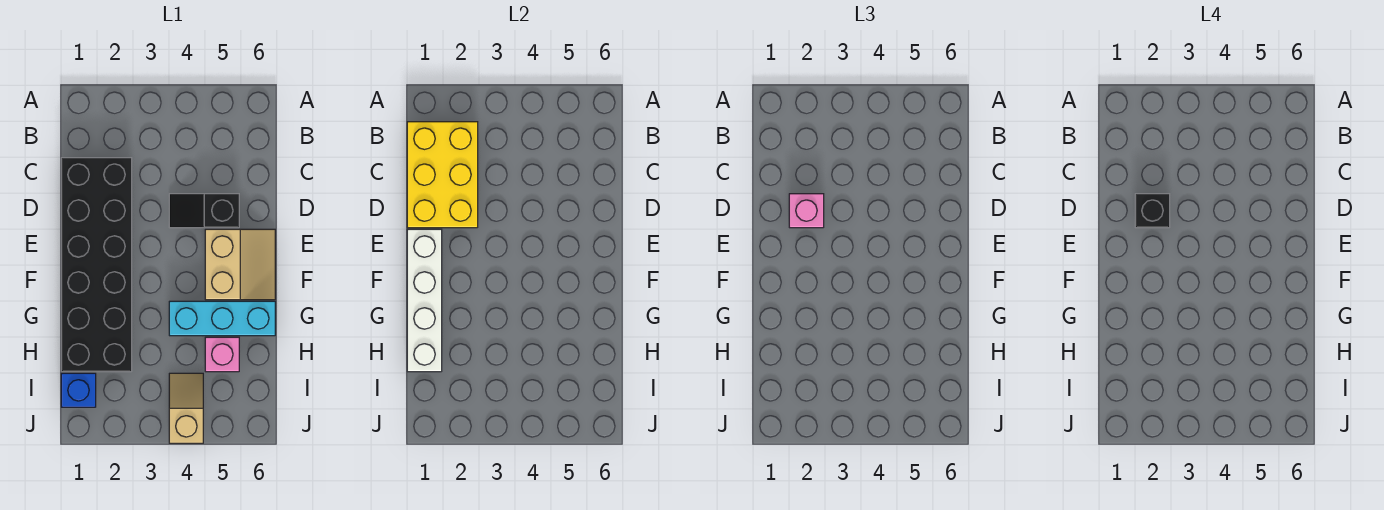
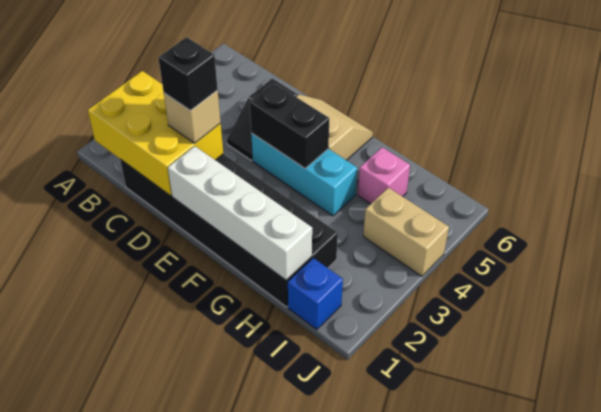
pink 1x1 brick [789,194,824,228] -> tan 1x1 brick [164,91,221,143]
none -> black 1x2 brick [250,83,329,168]
cyan 1x3 brick [169,301,275,336] -> cyan 1x3 brick turned to [251,133,357,216]
tan 1x2 slope [169,373,203,443] -> tan 1x2 brick [363,188,449,276]

